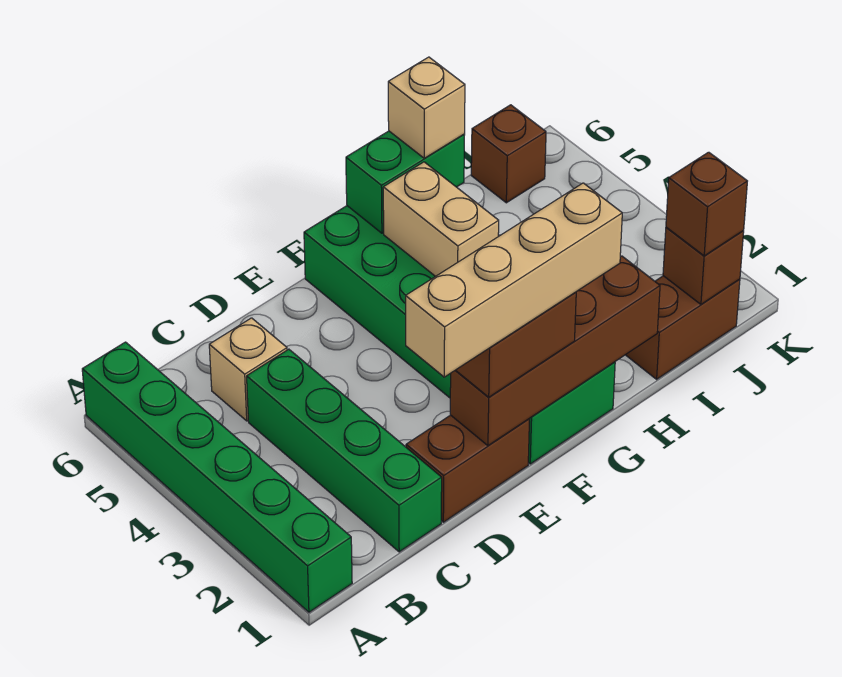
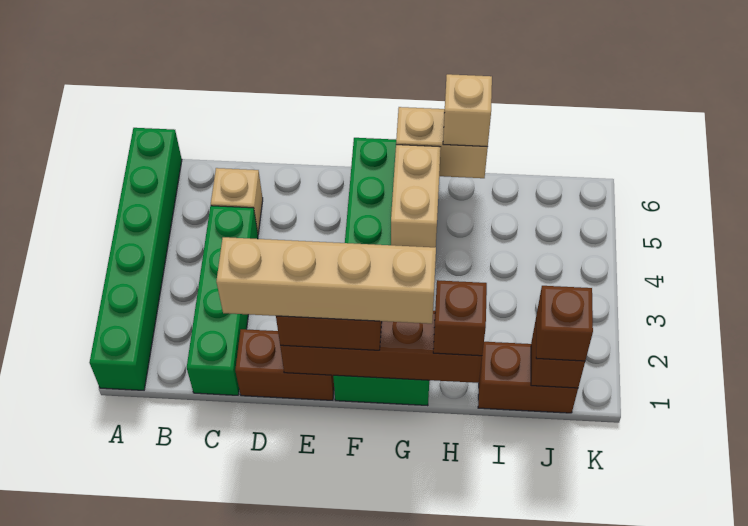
green 1x2 brick [346,131,465,233] -> tan 1x2 brick [396,107,488,178]
brown 1x1 brick [471,105,546,203] -> brown 1x1 brick moved to [433,280,487,356]

